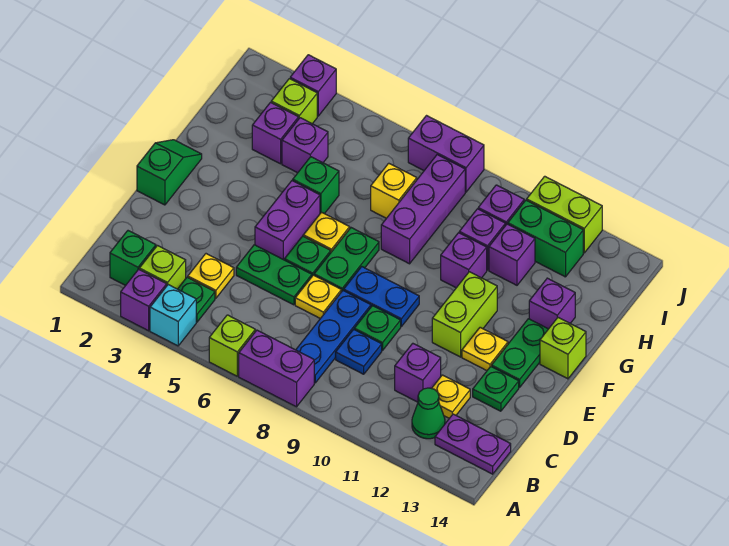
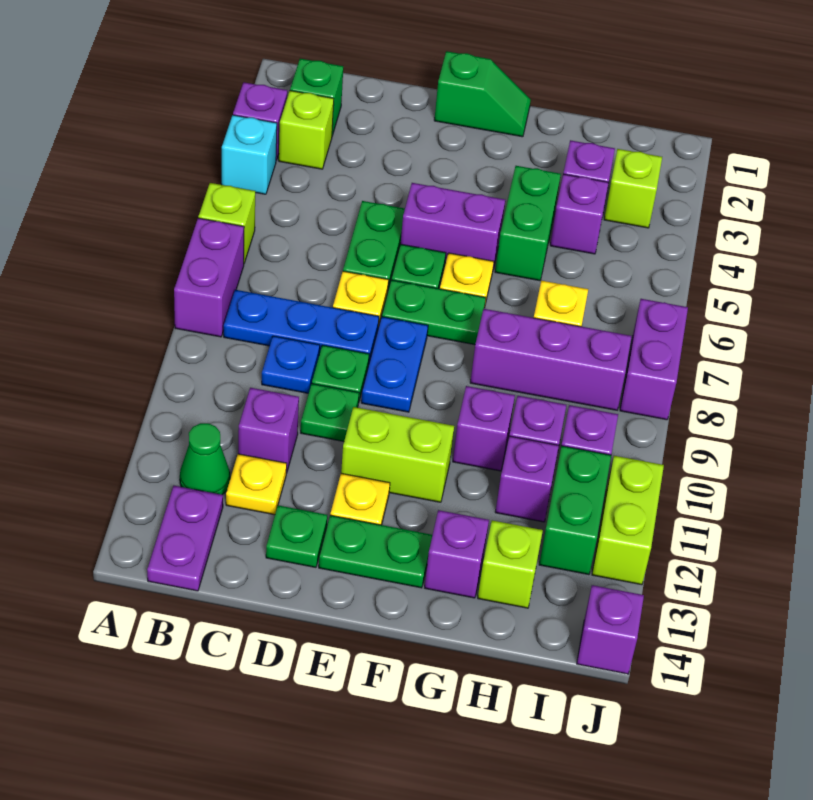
green 1x1 plate [178,277,215,322] -> green 1x1 plate moved to [301,384,359,441]
yellow 1x1 plate [188,254,234,298] -> none
lime 1x1 brick [540,317,586,379] -> lime 1x1 brick moved to [478,520,543,608]
green 1x1 brick [293,157,339,214] -> green 1x2 brick [495,166,561,281]
purple 1x1 brick [290,55,336,116] -> purple 1x1 brick moved to [577,585,644,674]

